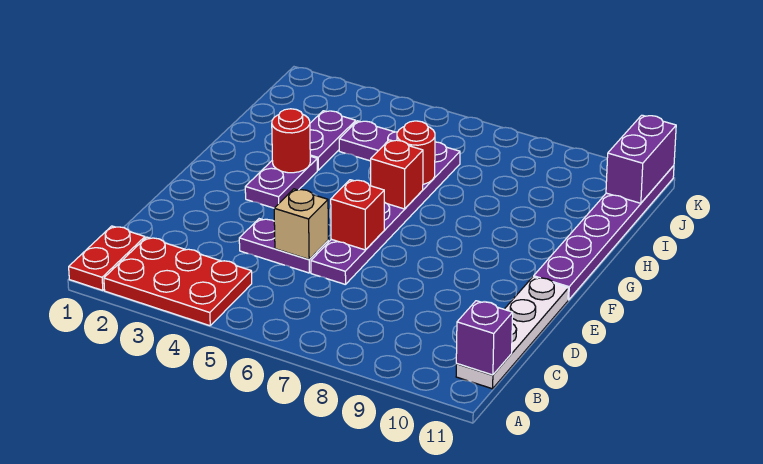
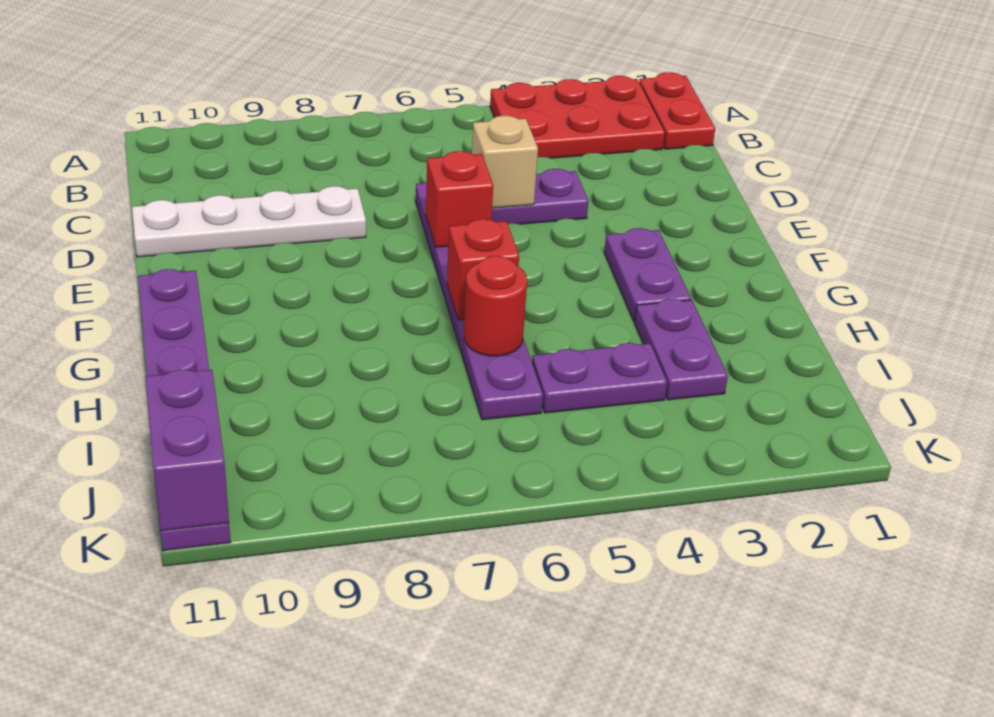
white 1x4 plate [456,277,568,389] -> white 1x4 plate turned to [132,186,366,257]
purple 1x1 brick [456,301,513,375] -> none
red 1x1 round brick [272,109,310,173] -> none

